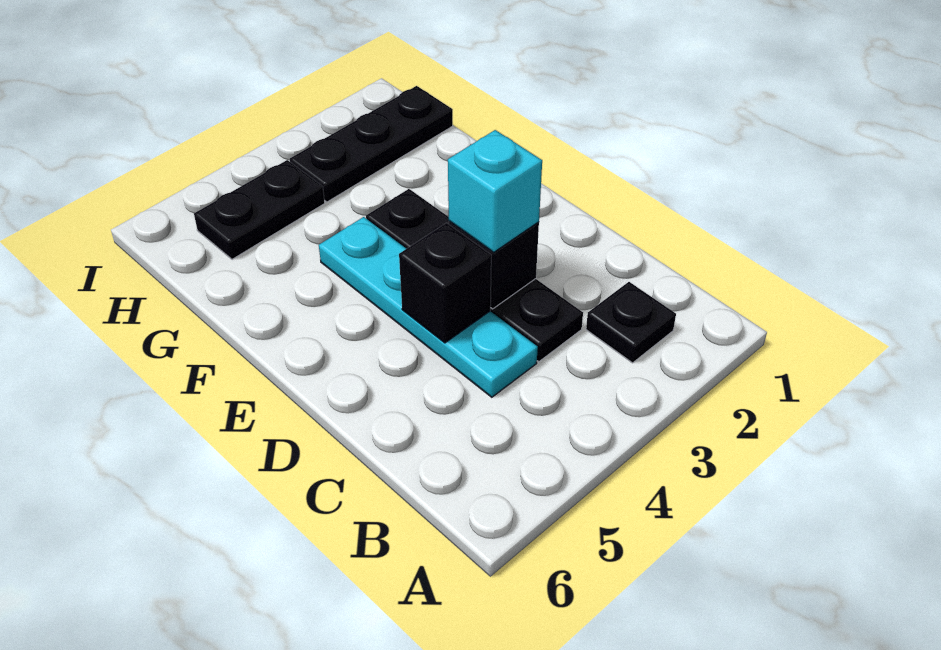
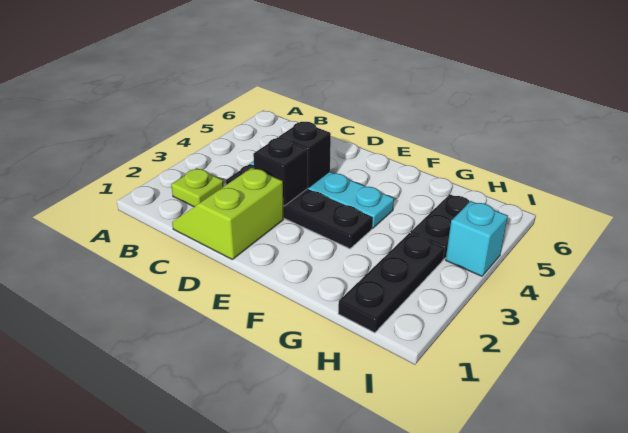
black 1x1 plate [586,282,676,363] -> lime 1x1 plate [171,168,224,207]
none -> lime 2x2 slope [172,168,284,259]
cyan 1x1 brick [448,130,542,252] -> cyan 1x1 brick moved to [446,201,508,276]

